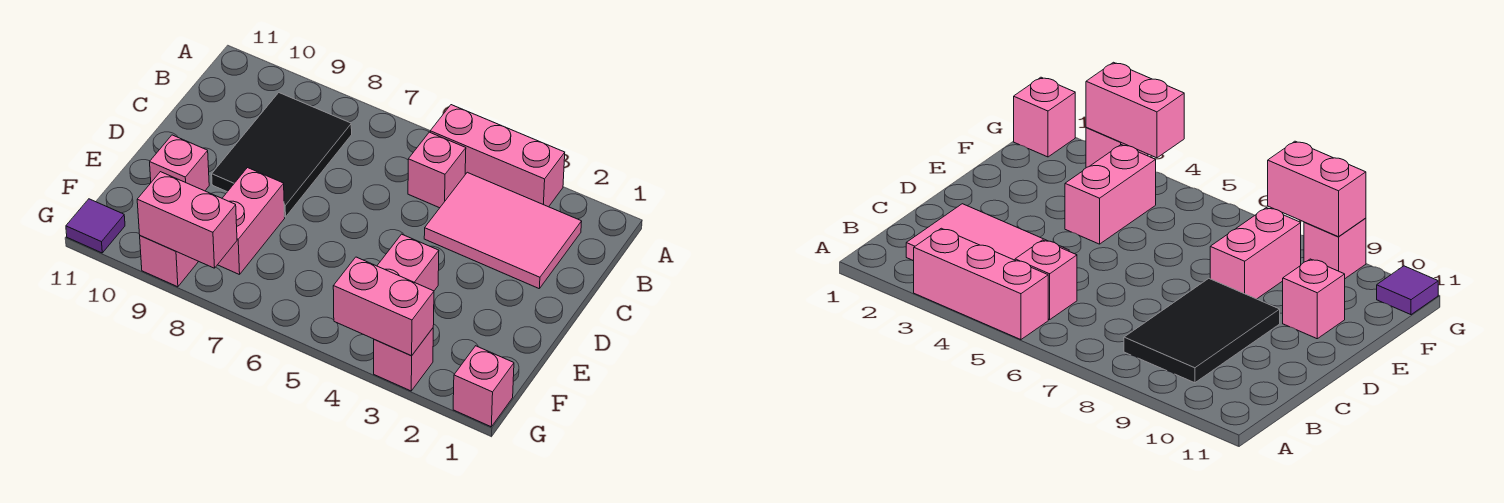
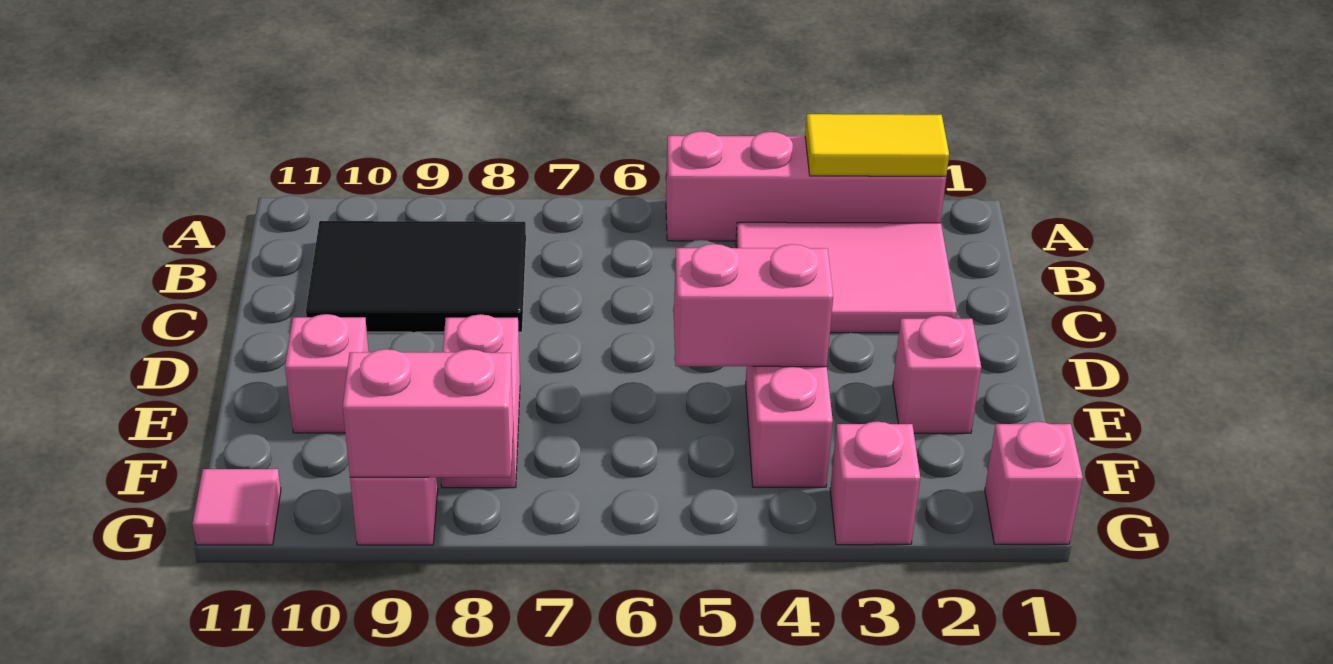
none -> yellow 1x2 tile [805,114,949,176]
pink 1x3 brick [430,105,565,207] -> pink 1x4 brick [666,131,946,241]
pink 1x1 brick [408,132,466,208] -> pink 1x1 brick moved to [893,315,981,433]
black 2x3 tile [212,93,352,217] -> black 2x3 tile turned to [306,221,526,332]
pink 1x2 brick [333,257,434,356] -> pink 1x2 brick moved to [674,244,833,367]
purple 1x1 tile [66,199,125,253] -> pink 1x1 tile [192,469,281,545]

